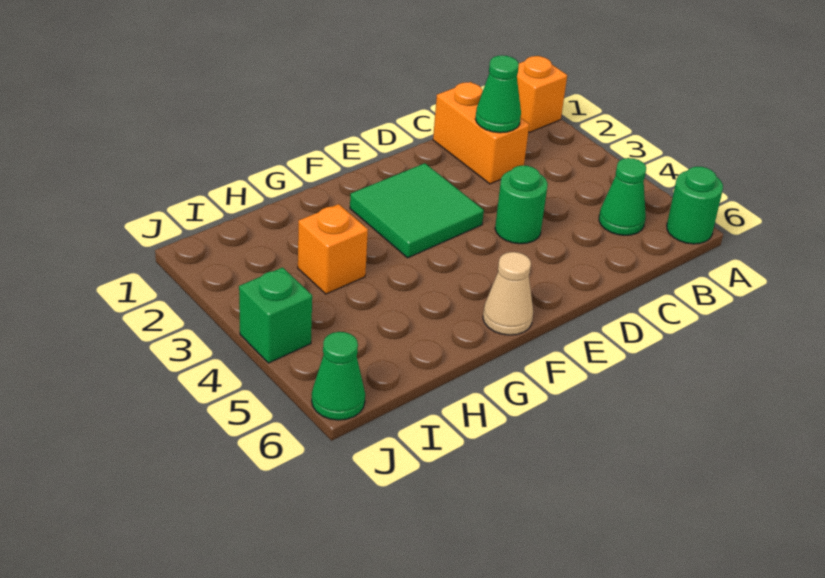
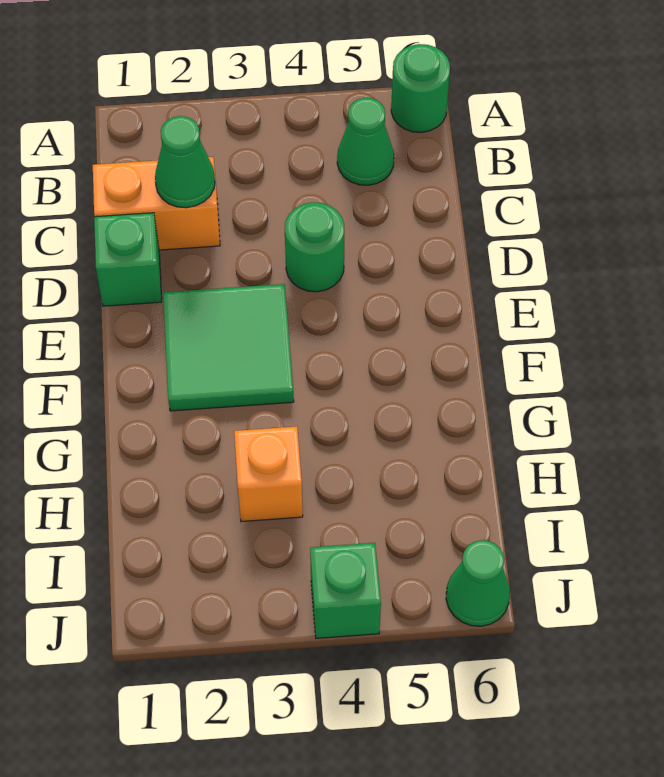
orange 1x1 brick [517,56,567,132] -> none
none -> green 1x1 brick [94,213,162,306]
tan 1x1 cone [483,252,533,335] -> none

